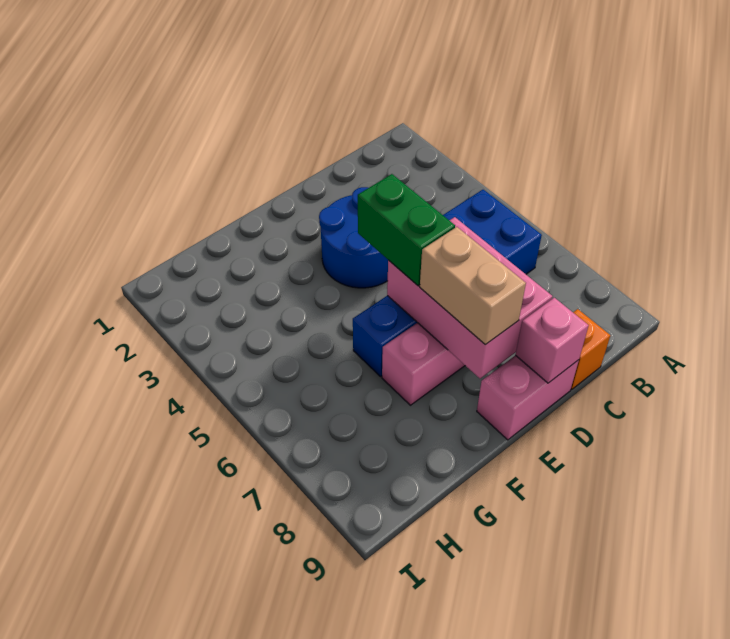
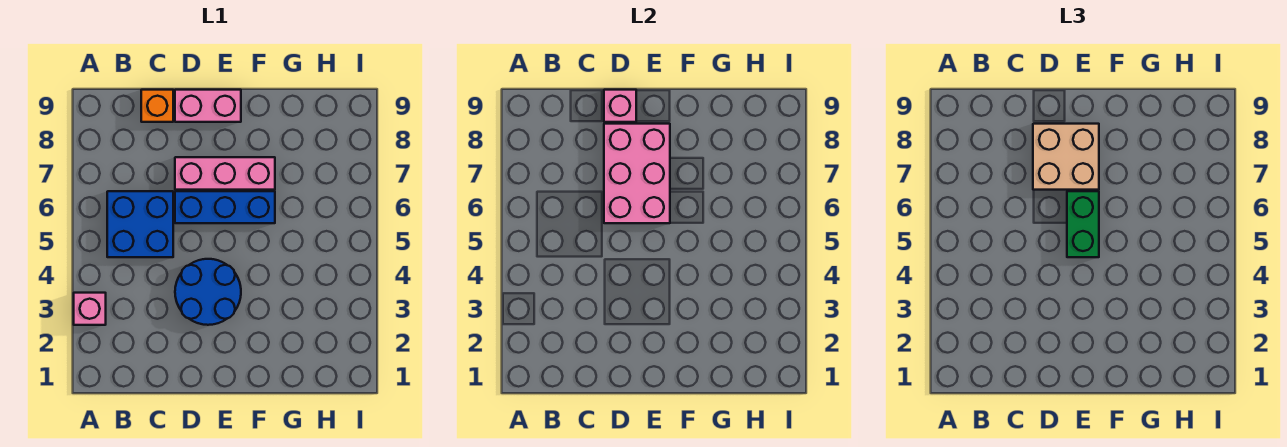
none -> pink 1x1 brick [74,293,106,325]
tan 1x2 brick [420,227,526,345] -> tan 2x2 brick [1033,124,1099,190]

